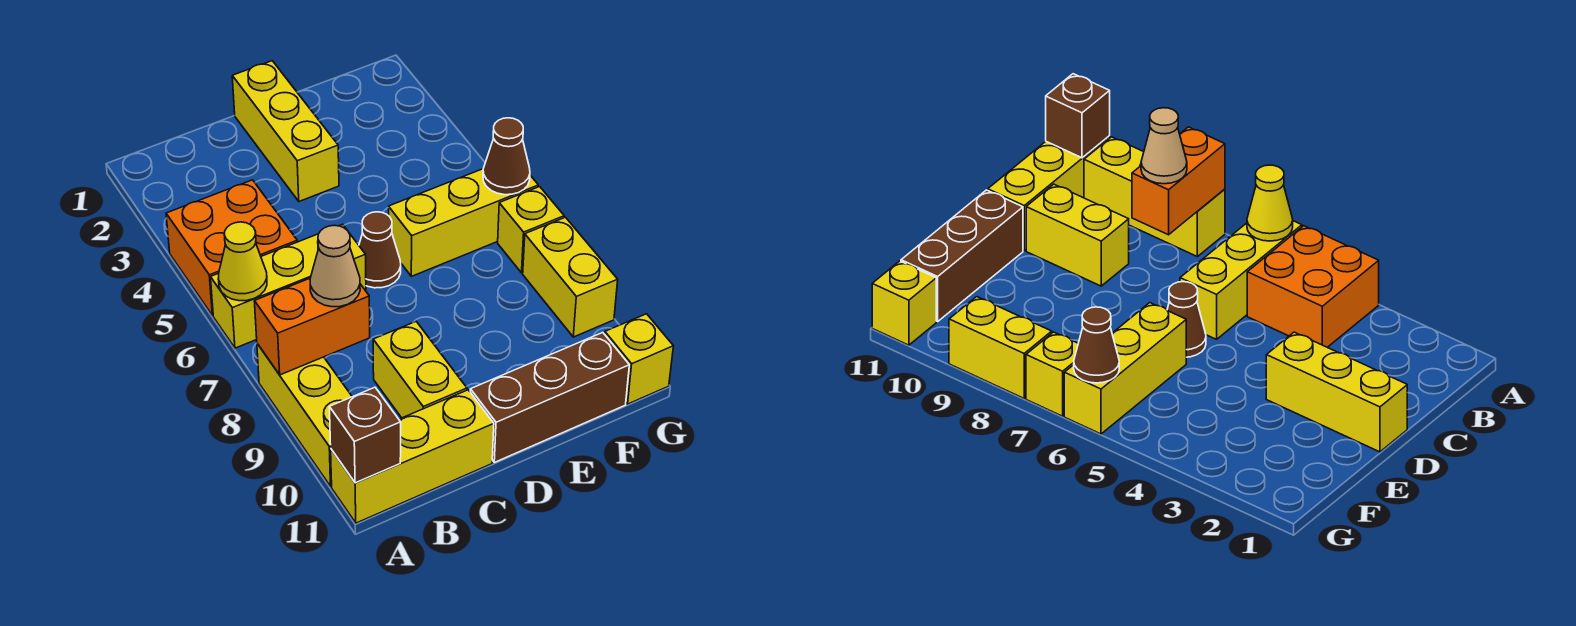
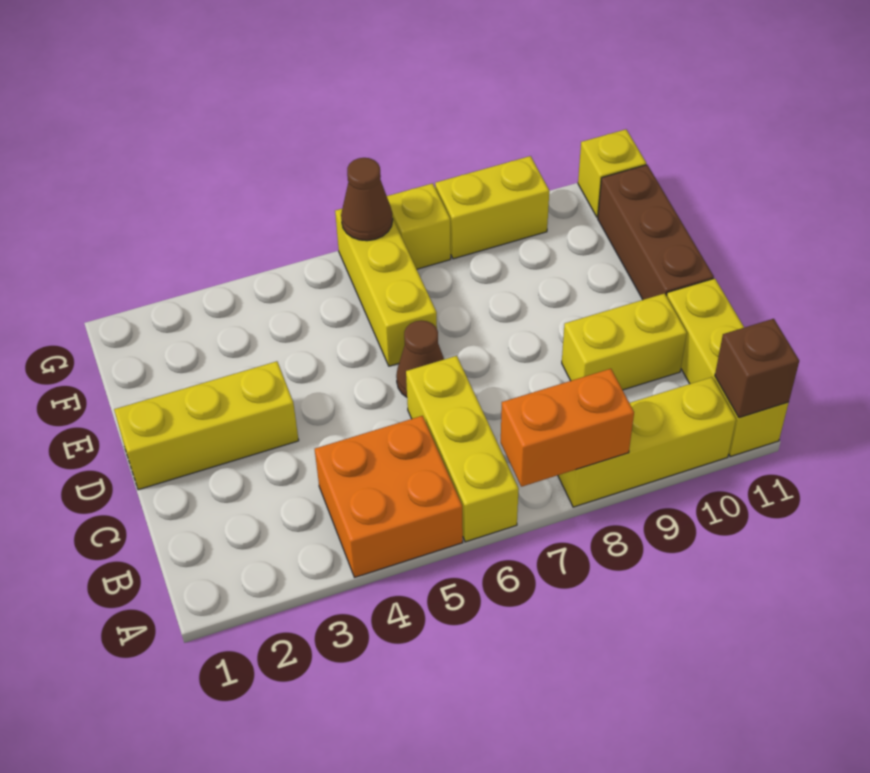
yellow 1x1 cone [218,222,267,301] -> none
orange 1x2 brick [254,278,370,375] -> orange 1x2 brick turned to [501,369,634,487]
tan 1x1 cone [310,225,360,307] -> none

